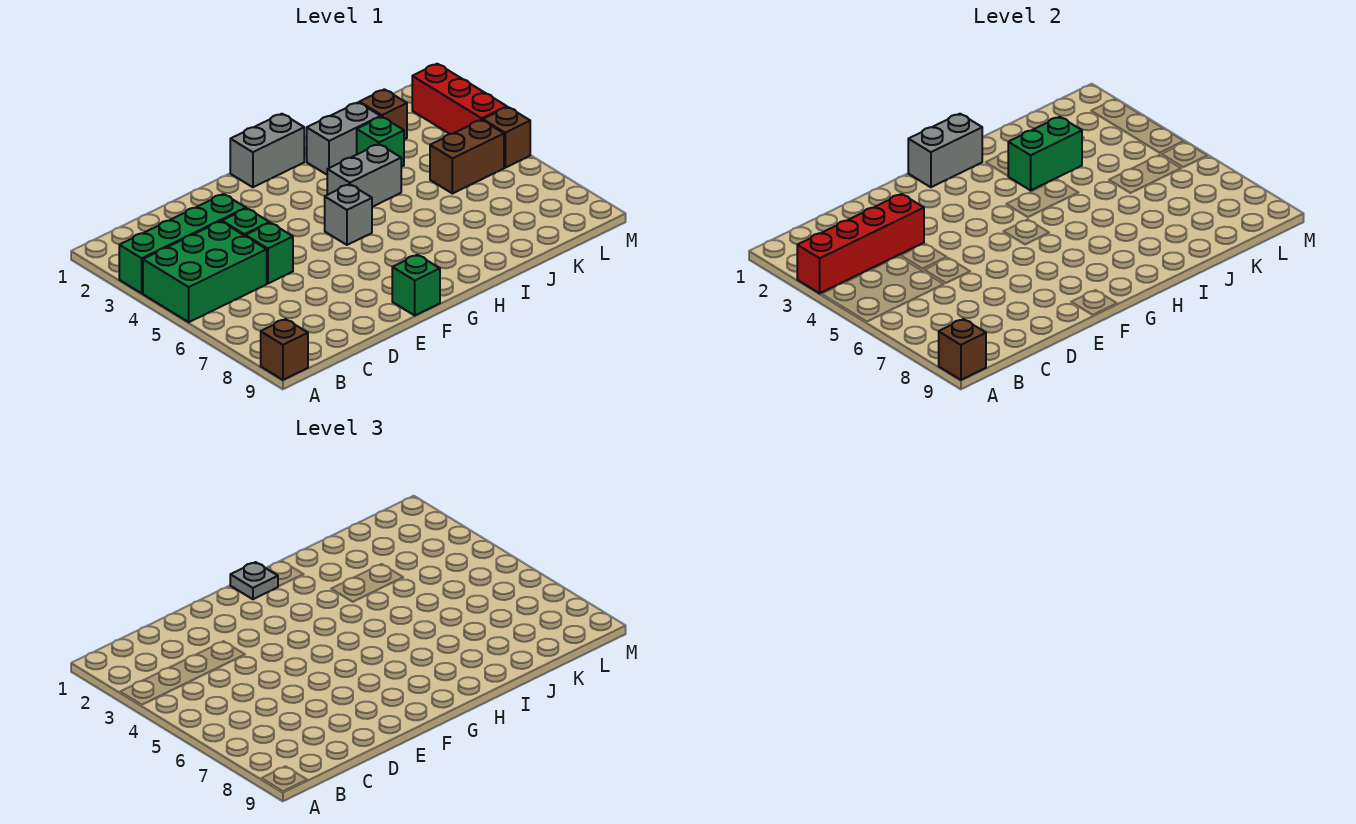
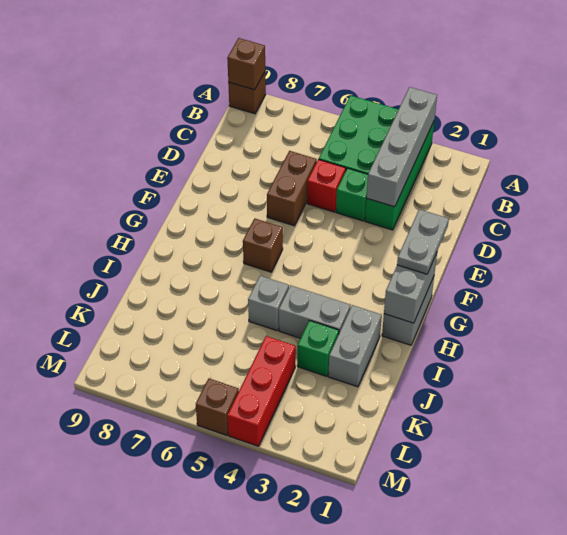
red 1x4 brick [797,194,924,293] -> grey 1x4 brick [367,87,437,207]
green 1x1 brick [245,223,293,284] -> red 1x1 brick [307,159,346,212]
green 1x1 brick [392,255,440,315] -> none
grey 1x1 plate [230,562,278,599] -> grey 1x2 plate [397,209,449,274]
grey 1x1 brick [325,184,372,245] -> grey 1x1 brick moved to [248,276,289,331]
grey 1x2 brick [327,144,401,207] -> grey 1x2 brick turned to [279,285,350,338]
green 1x2 brick [1008,117,1082,190] -> none
brown 1x1 brick [359,89,407,139] -> brown 1x1 brick moved to [243,218,283,272]
brown 1x2 brick [430,120,504,194] -> brown 1x2 brick moved to [267,151,317,226]
red 1x3 brick [412,64,507,134] -> red 1x3 brick turned to [227,336,296,446]

